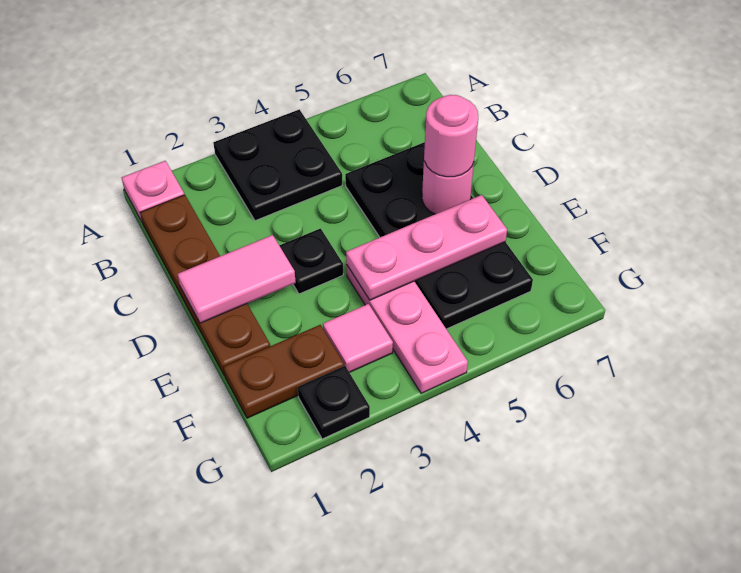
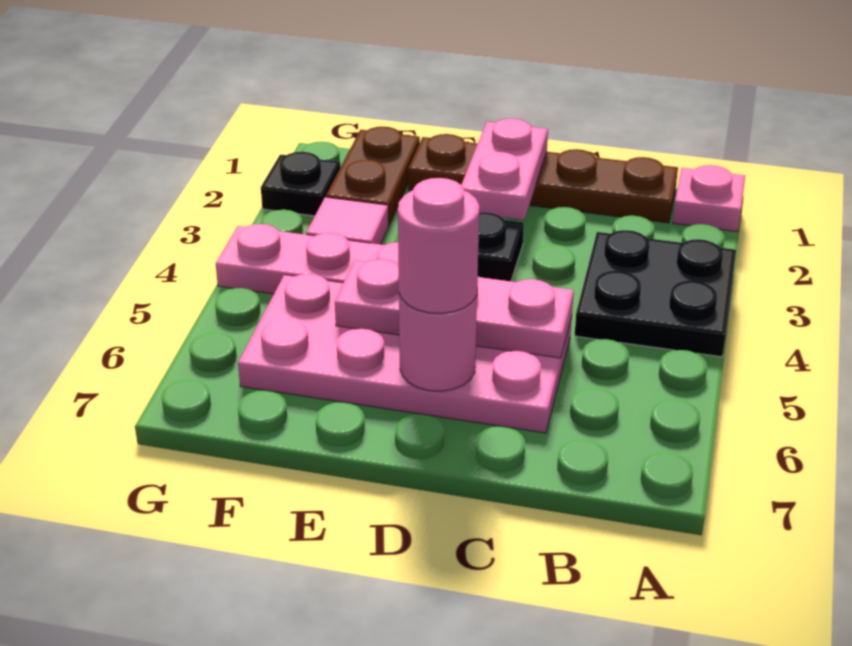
black 2x4 plate [345,142,533,329] -> pink 2x4 plate [238,274,572,433]
pink 1x2 tile [178,235,296,323] -> pink 1x2 plate [461,119,548,220]
pink 1x3 plate [346,195,507,300] -> pink 1x3 plate turned to [335,259,574,358]

